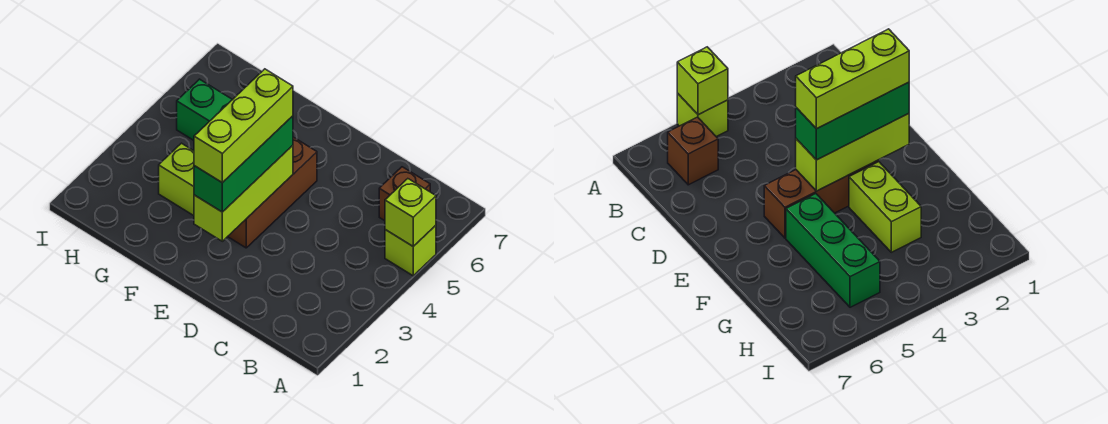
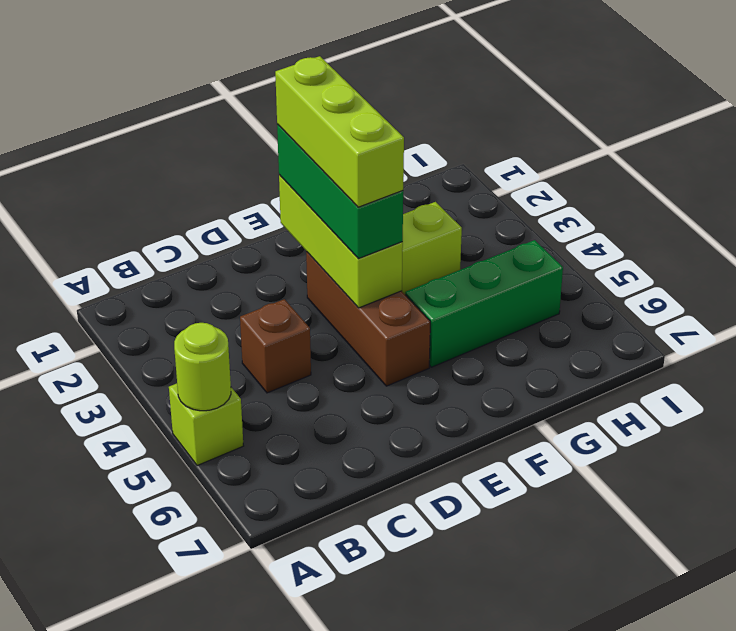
lime 1x1 brick [385,179,436,246] -> lime 1x1 round brick [174,323,231,411]
brown 1x1 brick [379,167,430,221] -> brown 1x1 brick moved to [240,299,311,393]

